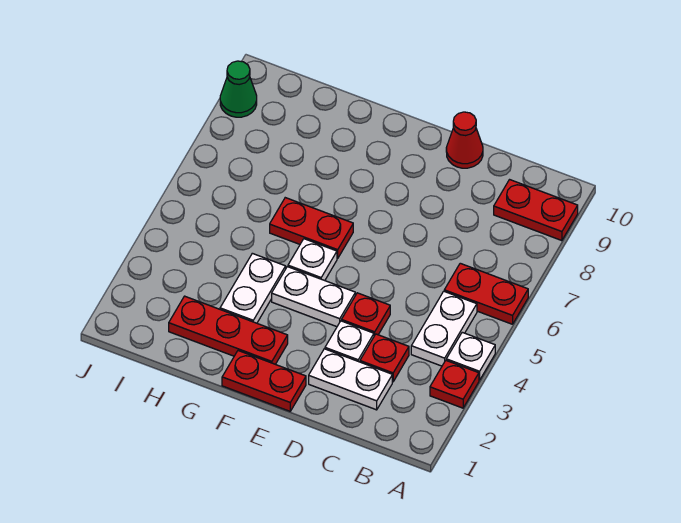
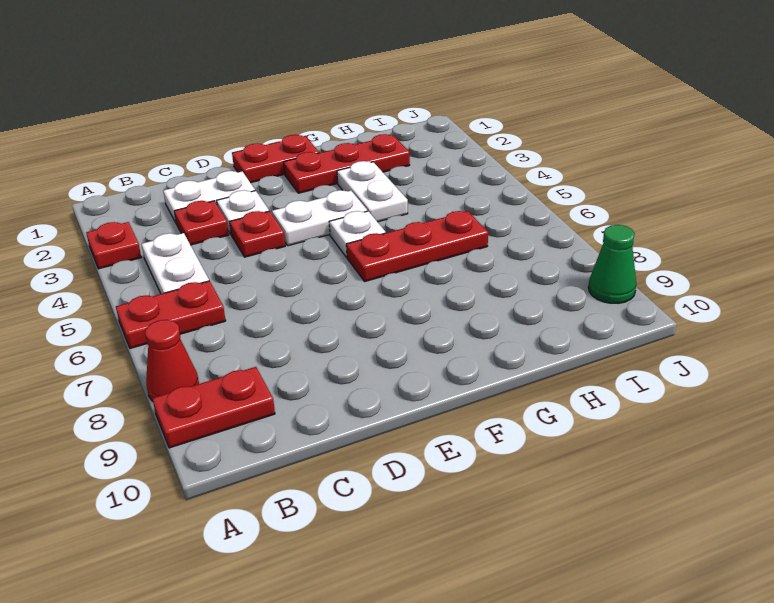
white 1x1 plate [446,332,495,380] -> none
red 1x1 cone [446,112,483,168] -> red 1x1 cone moved to [145,320,199,401]
red 1x2 plate [270,198,353,259] -> red 1x3 plate [346,211,488,281]

